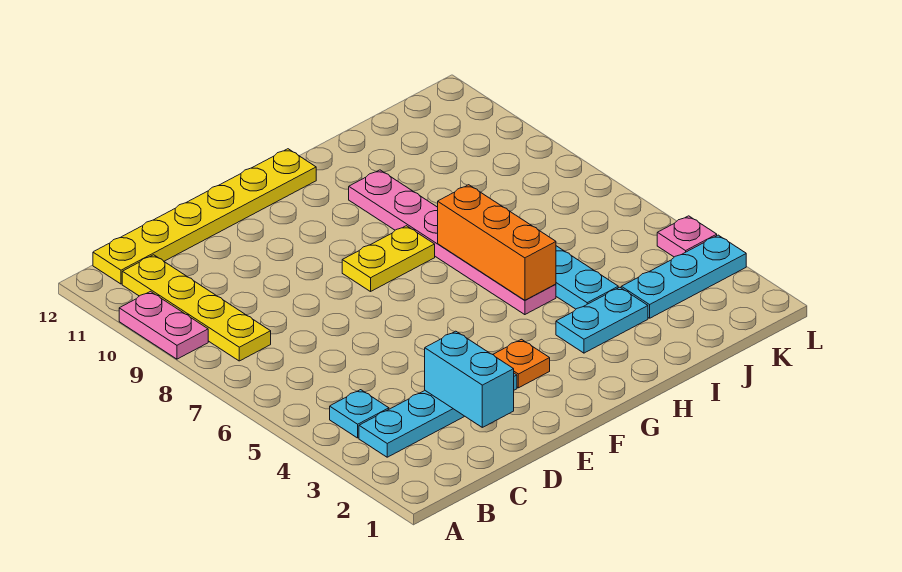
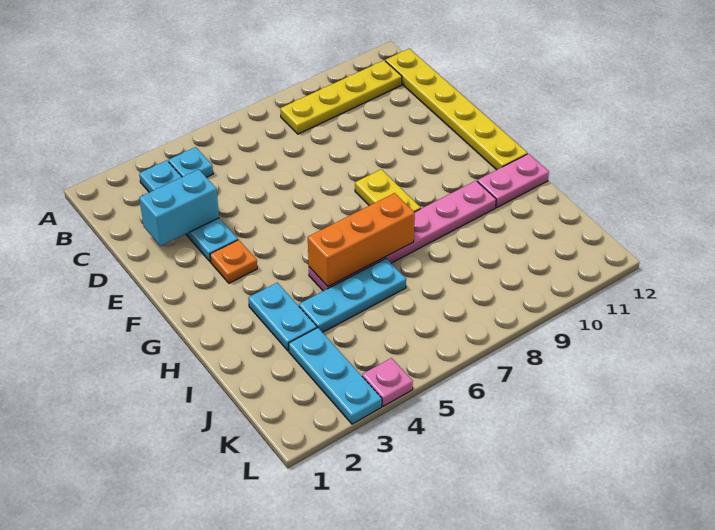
pink 1x2 plate [119,291,208,359] -> pink 1x2 plate moved to [477,154,549,207]

